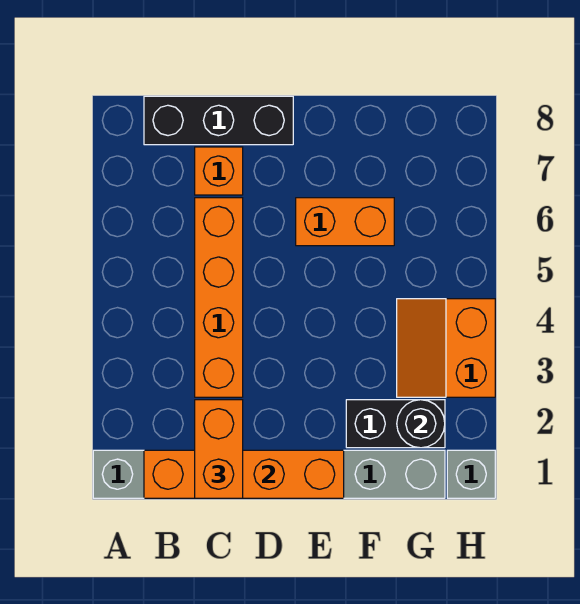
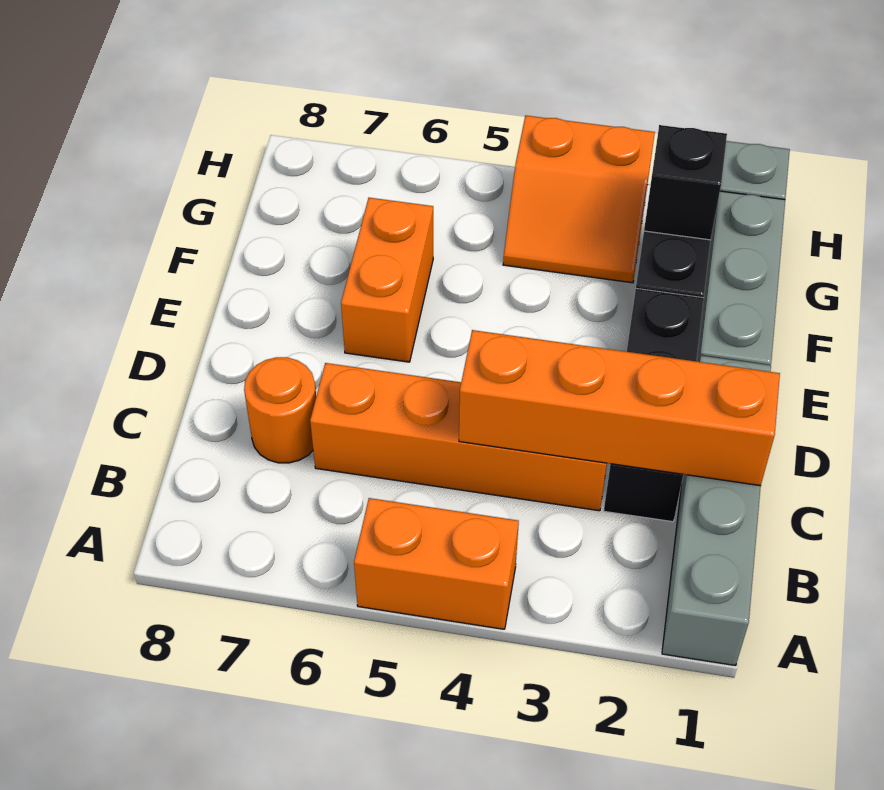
orange 1x4 brick [144,450,344,498] -> orange 1x4 brick turned to [459,330,780,486]
black 1x3 brick [144,96,293,145] -> black 1x3 brick moved to [604,289,704,522]
orange 1x2 brick [195,400,243,498] -> orange 1x2 brick moved to [354,498,519,629]
orange 1x1 brick [195,147,243,195] -> orange 1x1 round brick [244,357,316,463]
black 1x1 round brick [397,400,445,448] -> black 1x1 brick [644,125,727,240]

